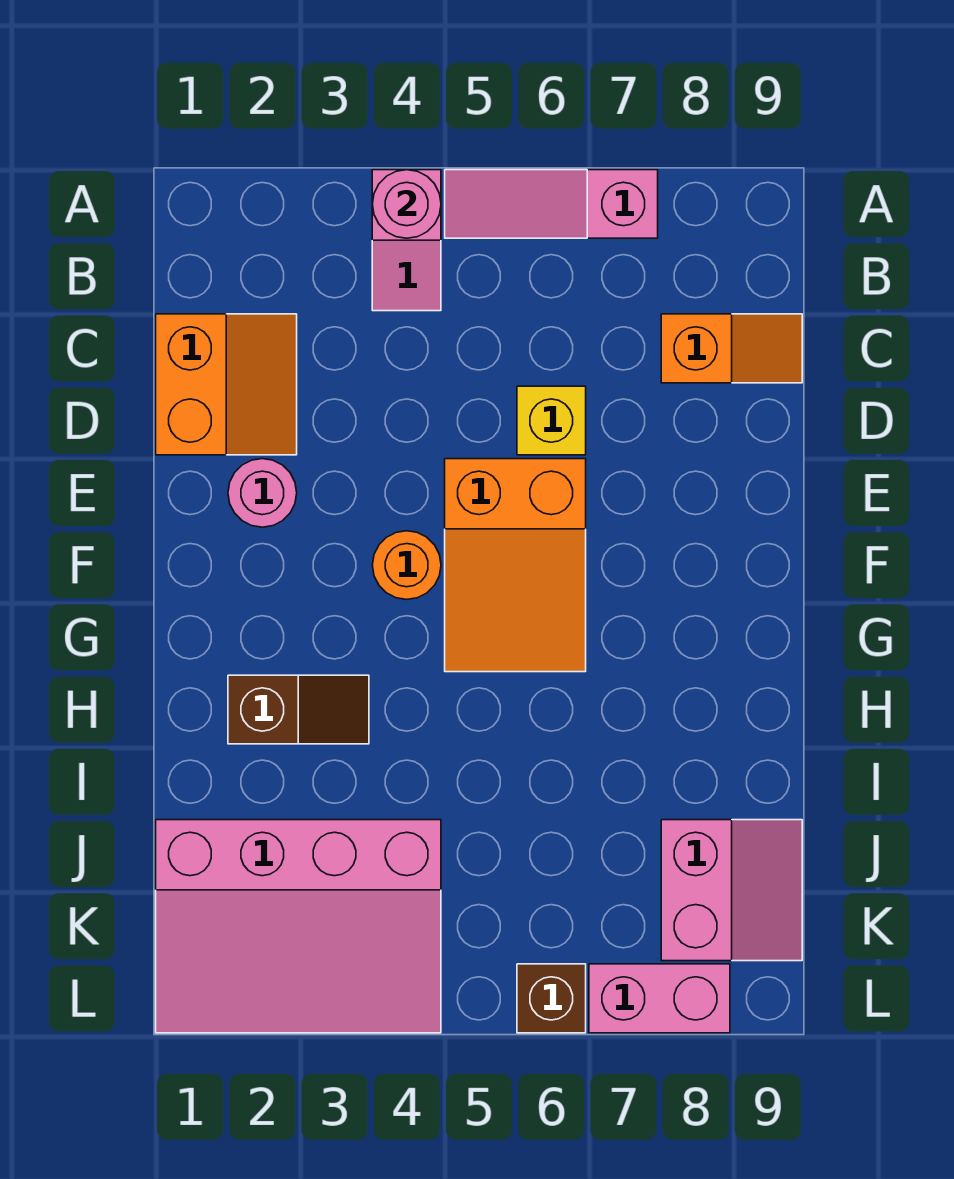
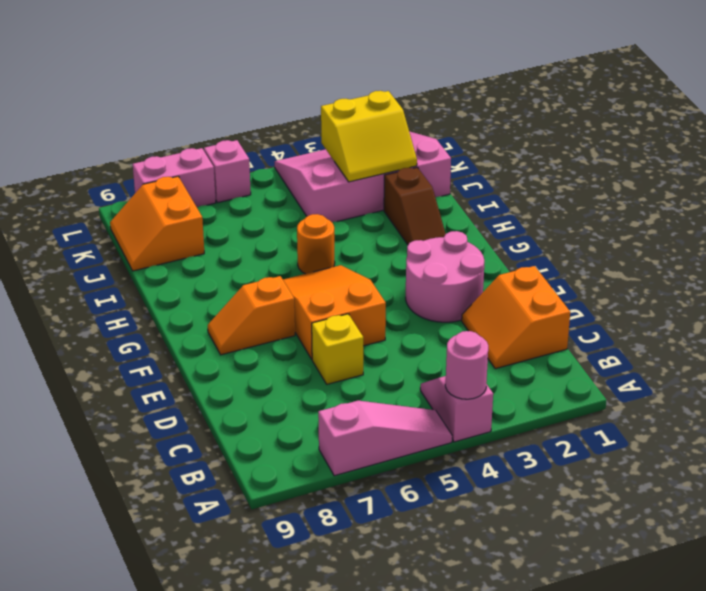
orange 1x2 slope [661,314,802,383] -> orange 1x2 slope moved to [208,276,295,355]
pink 1x1 round brick [228,459,297,527] -> pink 2x2 round brick [406,231,484,322]
orange 1x1 round brick [372,531,441,600] -> orange 1x1 round brick moved to [297,214,335,274]
brown 1x2 slope [228,675,369,744] -> brown 1x2 slope turned to [384,167,446,245]
none -> yellow 2x2 slope [321,91,417,182]
pink 2x2 slope [661,820,802,961] -> orange 2x2 slope [110,176,204,271]
brown 1x1 brick [517,964,586,1033] -> pink 1x1 brick [204,140,251,203]

